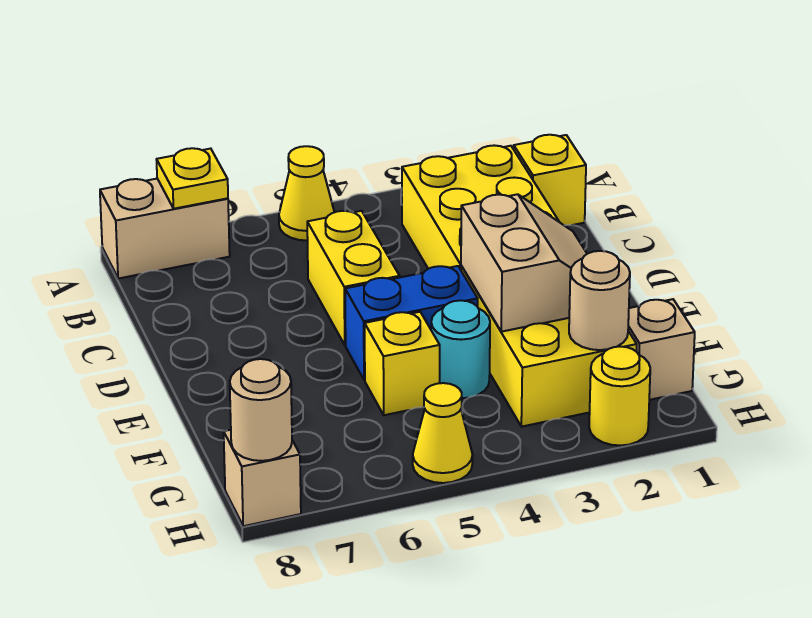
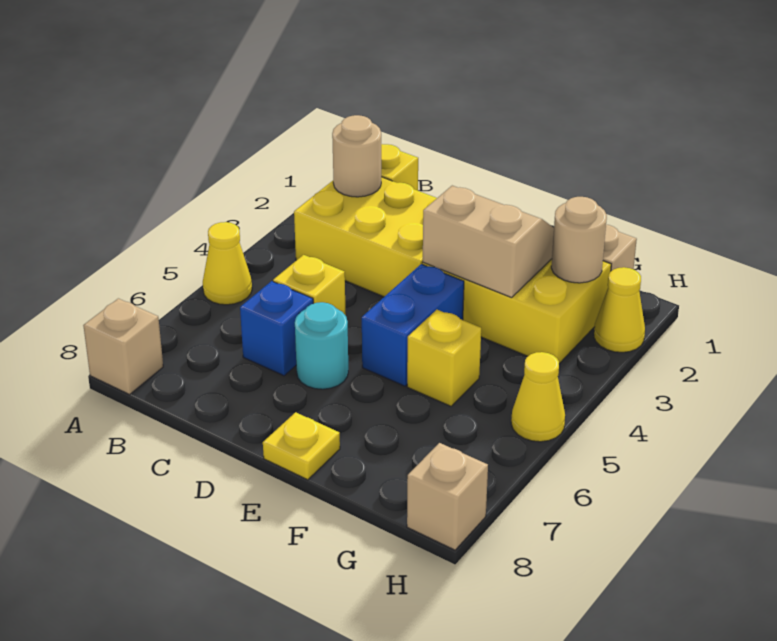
tan 1x2 brick [100,179,230,279] -> tan 1x1 brick [83,298,163,395]
yellow 1x1 plate [156,148,228,209] -> yellow 1x1 plate moved to [263,412,340,480]
yellow 1x2 brick [307,211,400,345] -> yellow 1x1 brick [273,255,346,315]
none -> blue 1x1 brick [240,281,313,376]
cyan 1x1 round brick [431,300,490,398] -> cyan 1x1 round brick moved to [295,302,348,389]
yellow 1x1 round brick [589,346,650,446] -> yellow 1x1 cone [594,267,645,352]
tan 1x1 round brick [230,359,292,461] -> tan 1x1 round brick moved to [332,115,381,197]

